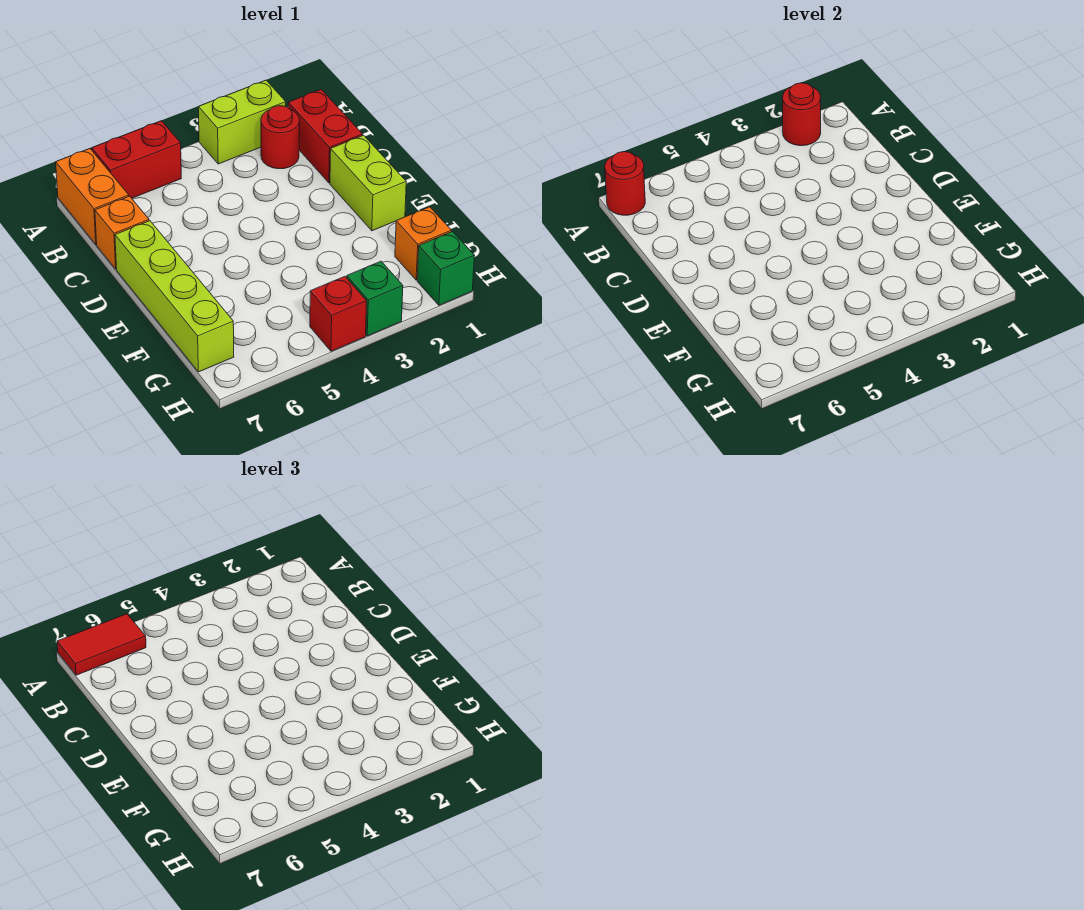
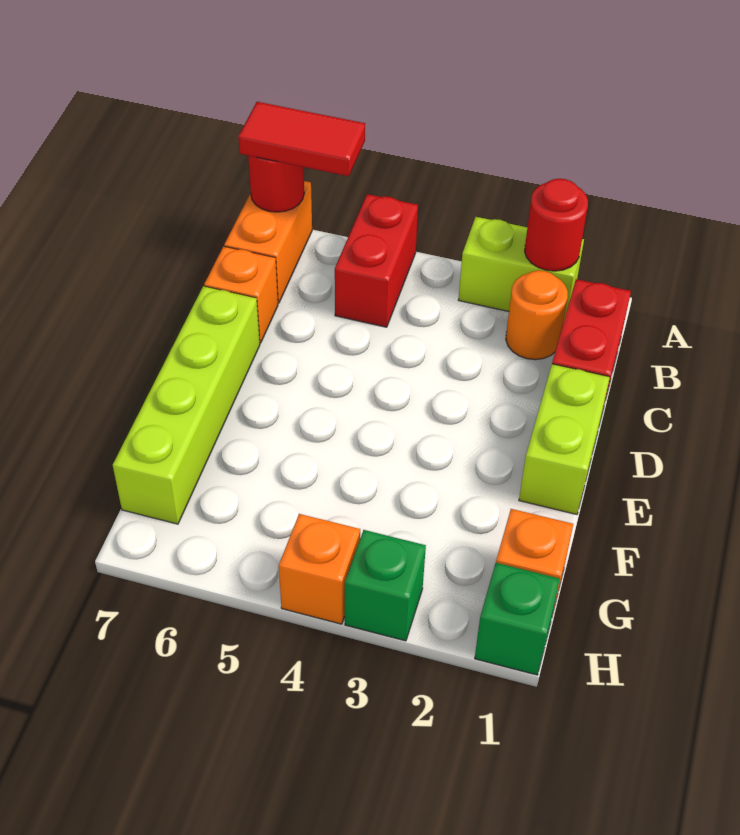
red 1x2 brick [92,121,181,198] -> red 1x2 brick turned to [335,194,418,327]
red 1x1 round brick [261,106,299,169] -> orange 1x1 round brick [506,270,568,360]
red 1x1 brick [310,276,367,351] -> orange 1x1 brick [279,514,360,624]

